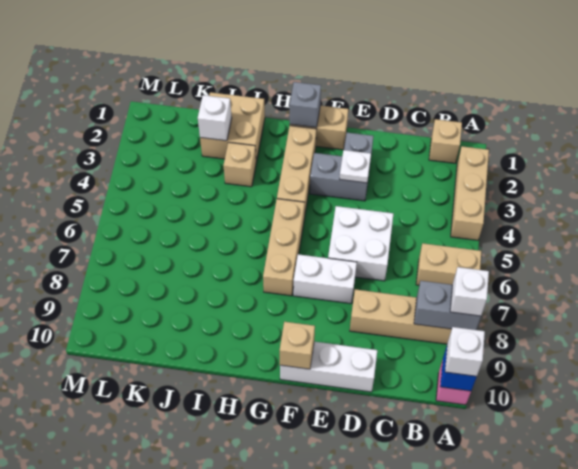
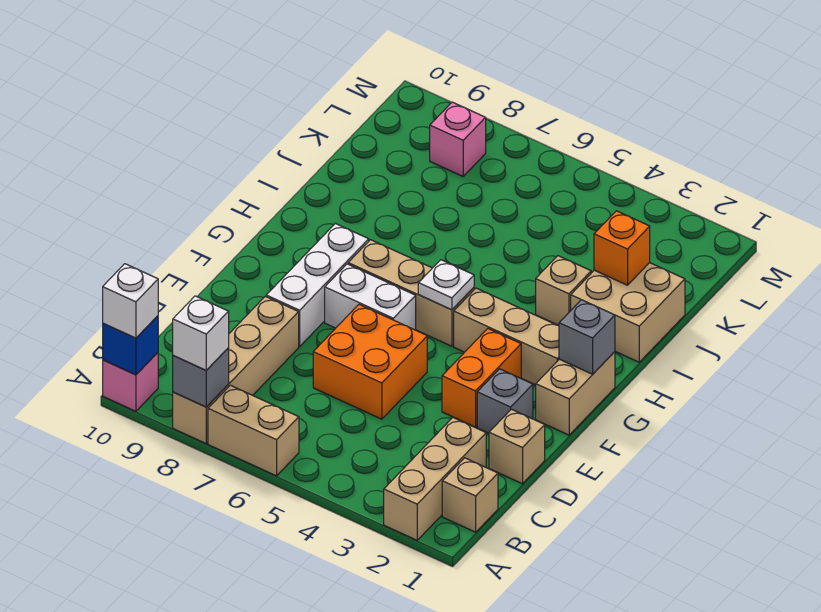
tan 1x3 brick [451,146,489,240] -> tan 1x3 brick turned to [384,417,486,540]
tan 1x2 brick [416,243,482,285] -> tan 1x2 brick turned to [208,385,299,476]
grey 1x2 brick [414,281,481,330] -> grey 1x1 brick [173,348,229,407]
white 2x2 brick [328,206,393,281] -> orange 2x2 brick [313,305,427,419]
white 1x3 brick [280,342,377,392] -> white 1x3 brick moved to [266,224,369,346]
grey 1x2 brick [310,153,370,201] -> orange 1x2 brick [442,329,521,427]
white 1x1 plate [340,150,371,183] -> white 1x1 plate moved to [418,260,474,310]
white 1x2 brick [293,254,357,304] -> white 1x2 brick turned to [325,264,416,330]
tan 1x1 brick [280,322,315,369] -> tan 1x1 brick moved to [489,409,545,484]
white 1x1 brick [198,95,232,141] -> orange 1x1 brick [594,211,650,285]
none -> pink 1x1 brick [430,102,486,176]

